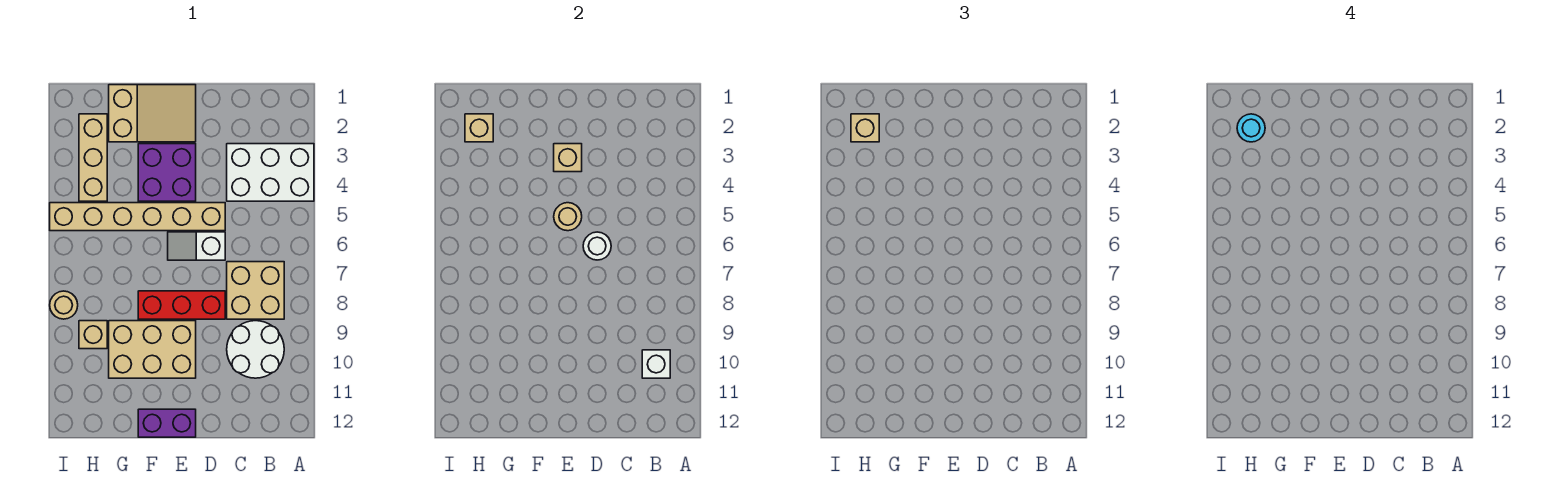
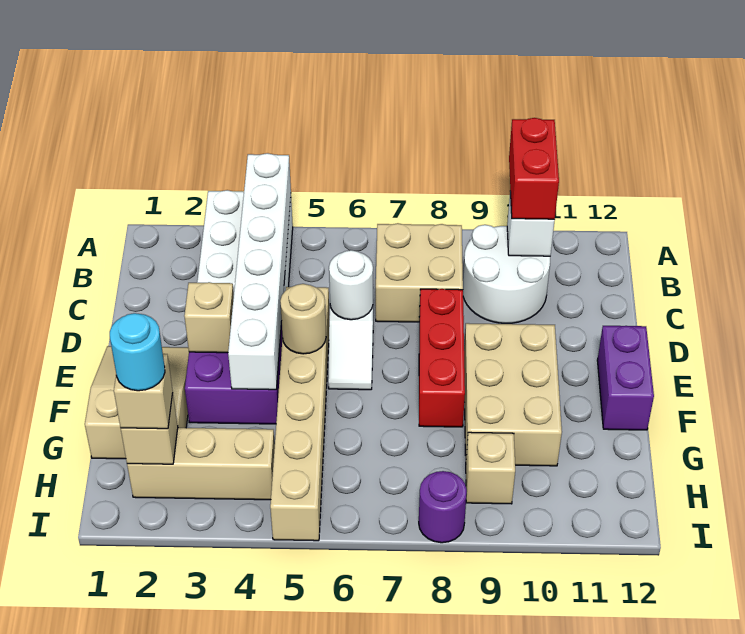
none -> white 1x6 brick [228,153,291,390]
none -> red 1x2 brick [509,118,559,219]
tan 1x1 round brick [50,291,78,319] -> purple 1x1 round brick [419,471,467,543]

